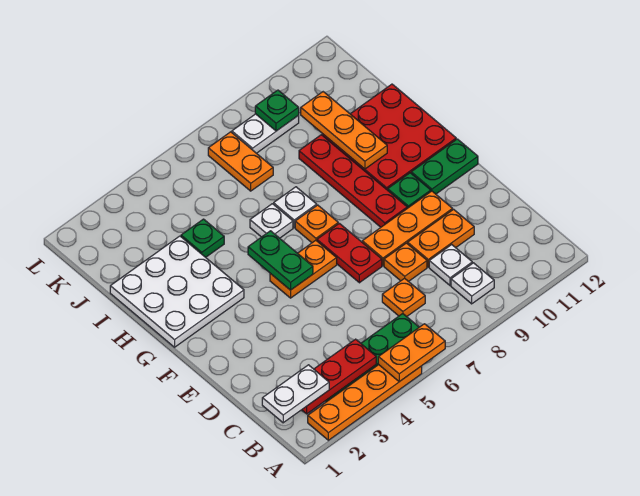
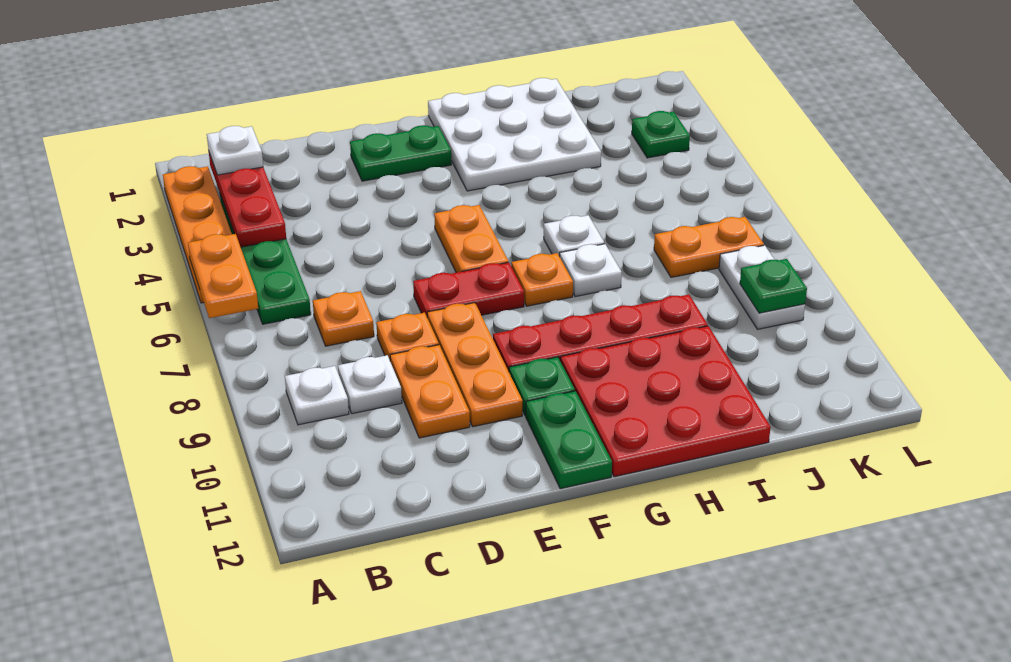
white 1x2 plate [262,365,329,423] -> white 1x1 plate [207,126,263,175]
green 1x2 plate [248,231,313,290] -> green 1x2 plate moved to [350,125,451,181]
orange 1x3 plate [301,92,387,169] -> none
green 1x1 plate [181,219,224,257] -> green 1x1 plate moved to [632,111,690,158]

